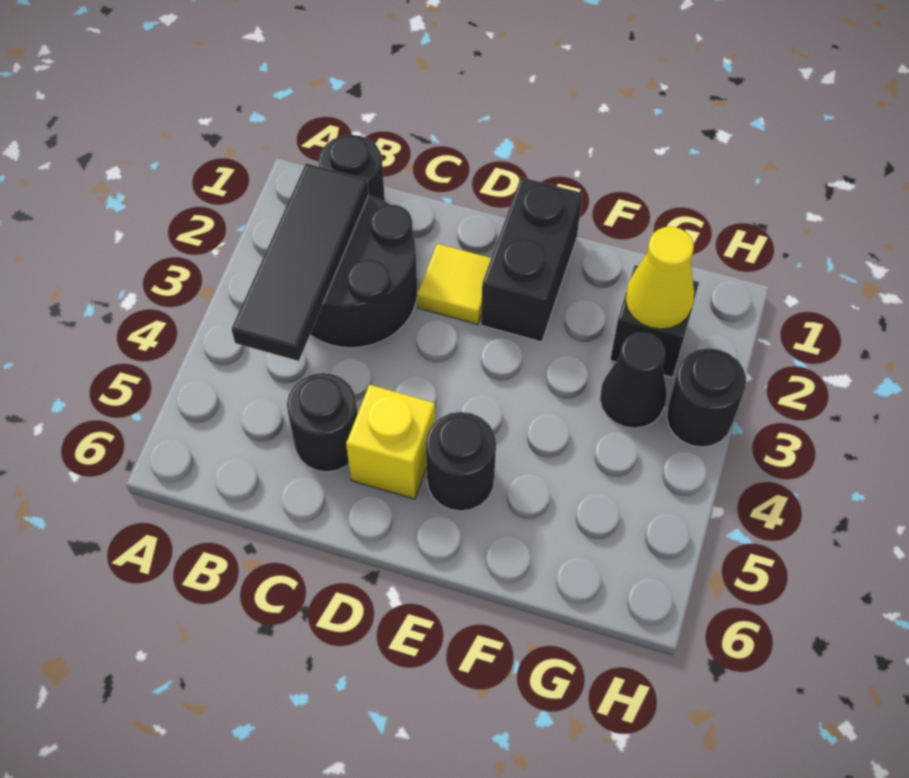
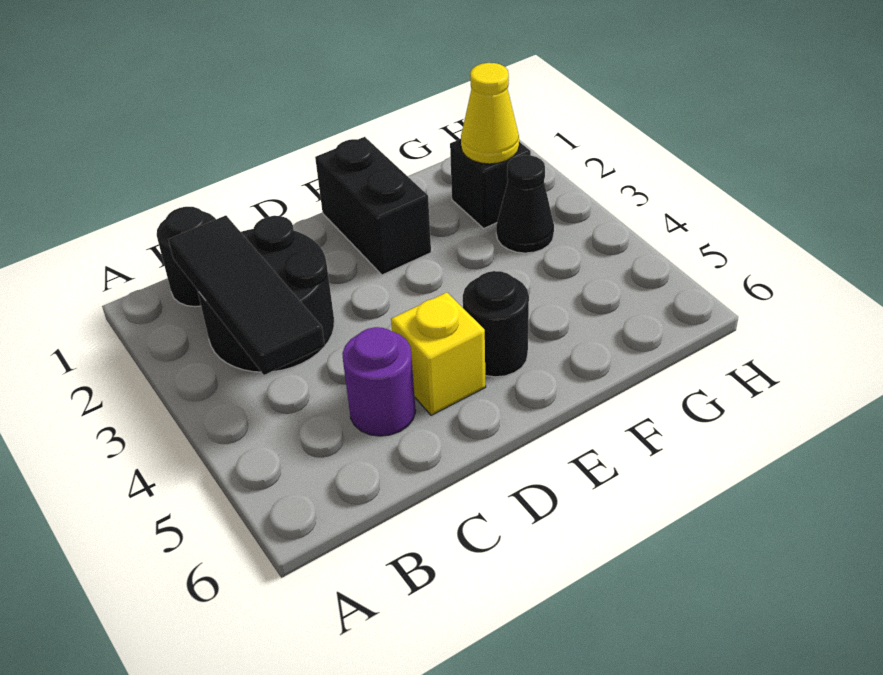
black 1x1 round brick [287,373,358,472] -> purple 1x1 round brick [342,327,416,436]
yellow 1x1 tile [417,244,491,324] -> none
black 1x1 round brick [667,348,746,447] -> none

